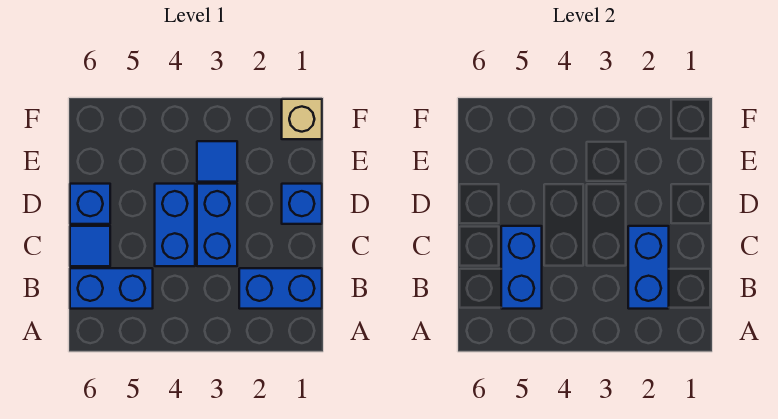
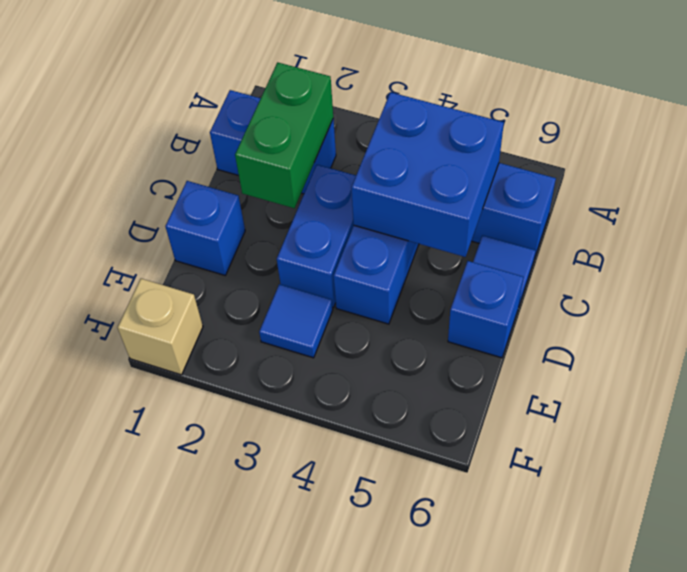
blue 1x2 brick [628,226,669,309] -> green 1x2 brick [235,62,333,208]
blue 1x2 brick [501,226,542,309] -> blue 2x2 brick [352,92,504,257]

